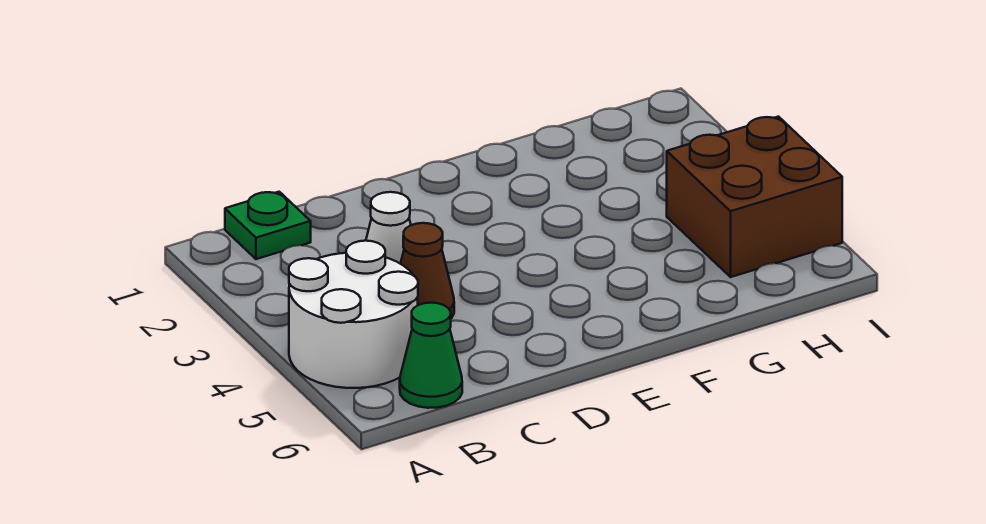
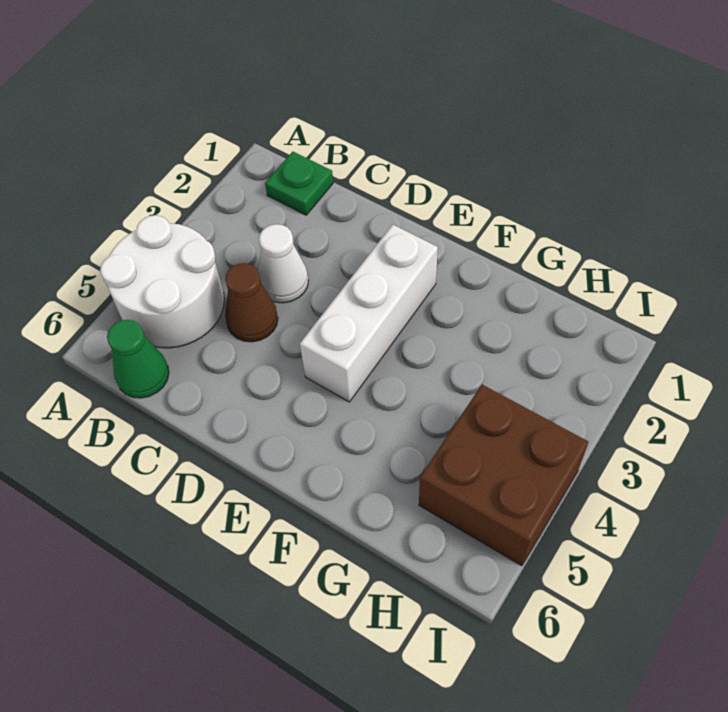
none -> white 1x3 brick [300,225,438,402]

